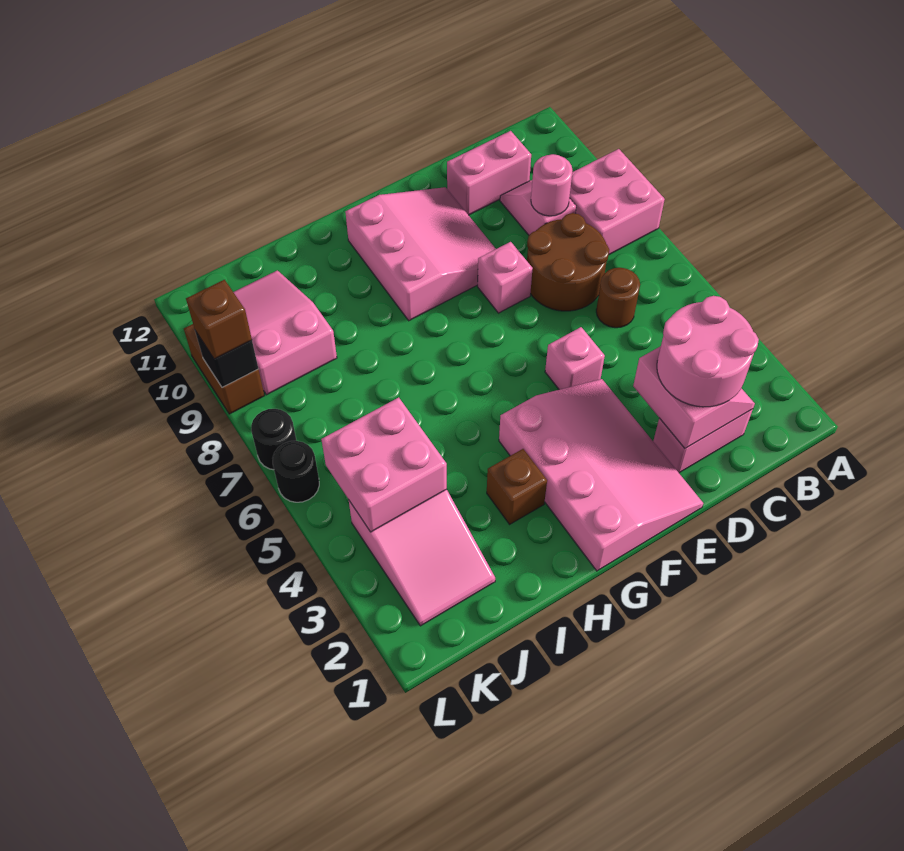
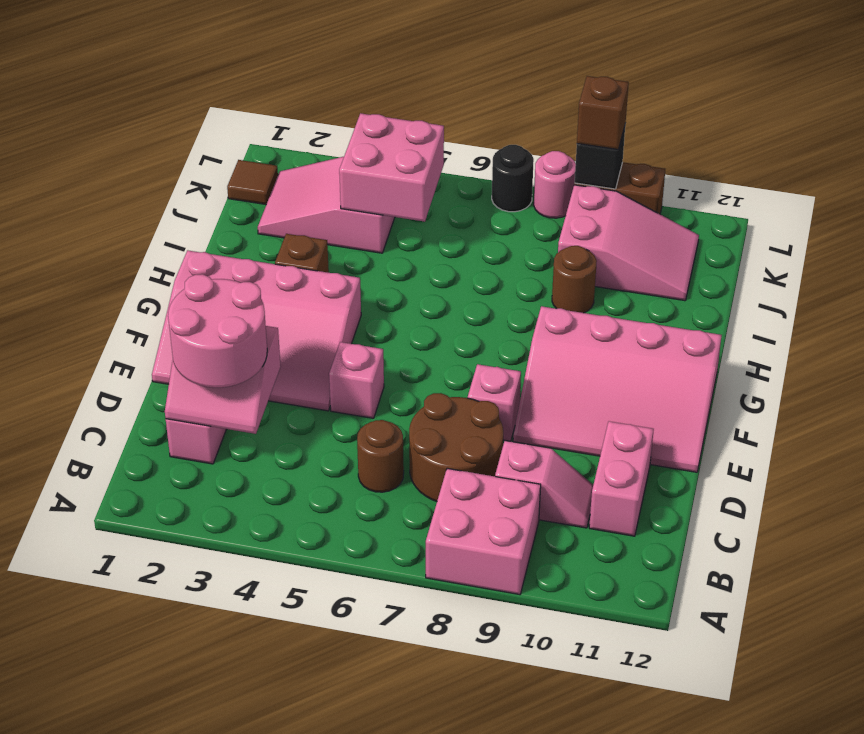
pink 1x1 round brick [531,154,572,216] -> pink 1x1 round brick moved to [534,151,576,218]
pink 3x3 slope [345,187,496,321] -> pink 3x4 slope [513,306,722,472]
none -> brown 1x1 round brick [552,246,597,313]
none -> brown 1x1 tile [227,160,278,205]
black 1x1 round brick [273,441,319,502] -> none

